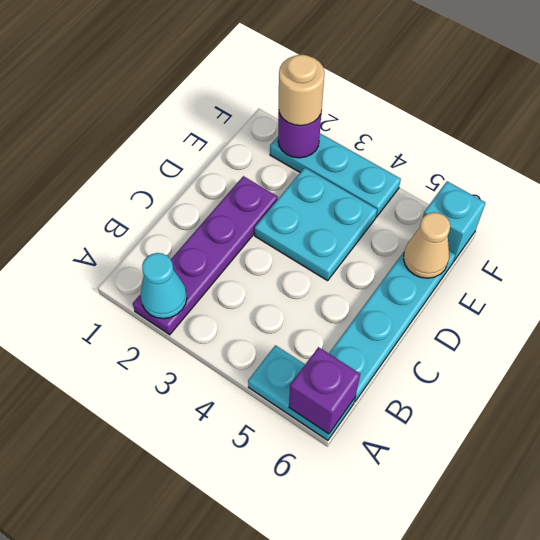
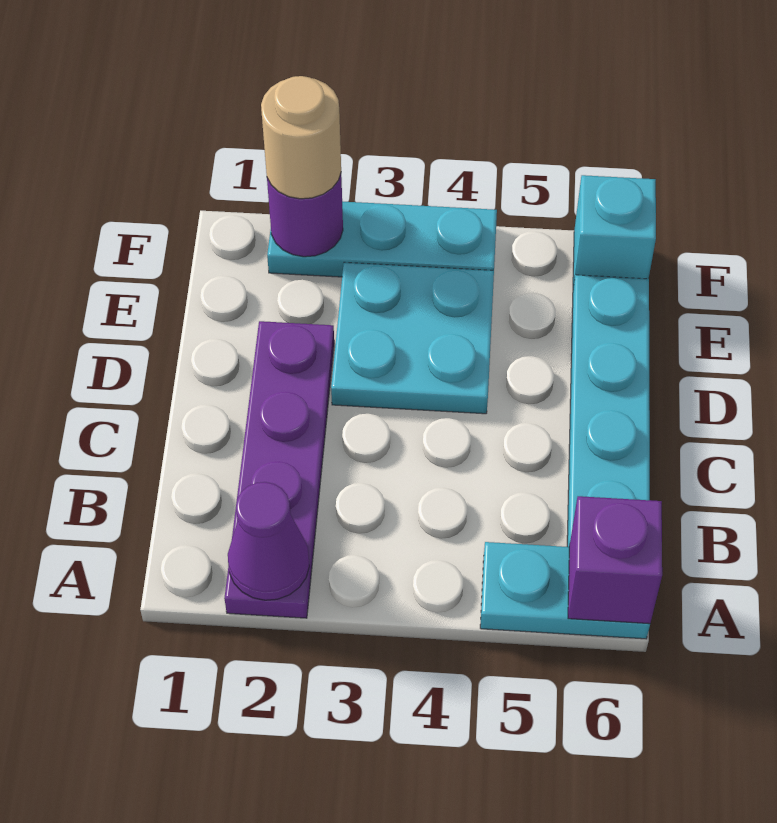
cyan 1x1 cone [141,253,187,319] -> purple 1x1 cone [228,482,309,600]
tan 1x1 cone [404,212,450,278] -> none

